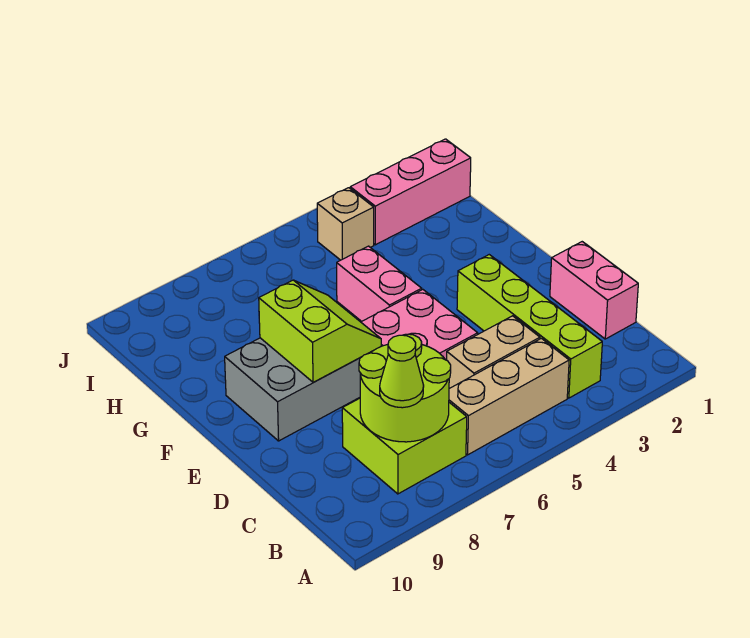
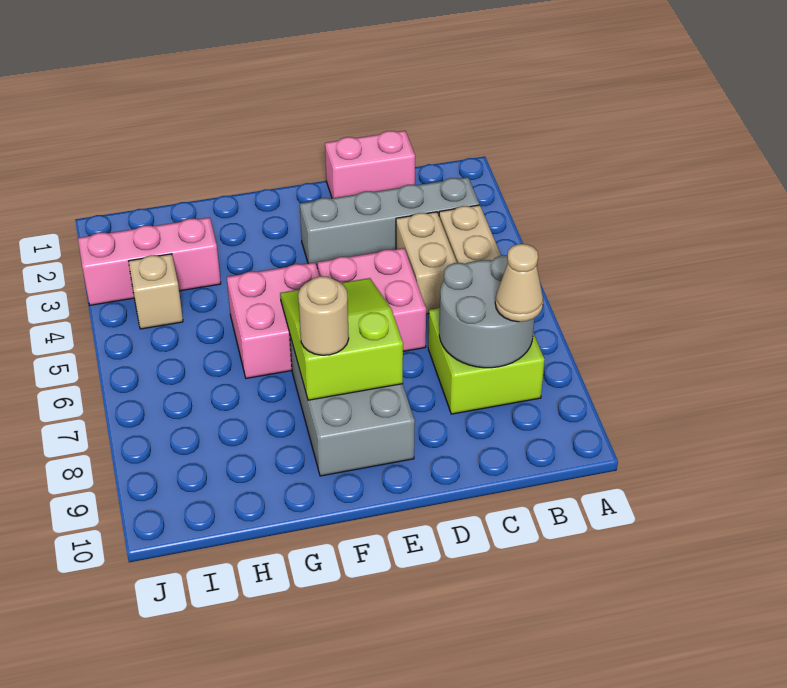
lime 1x4 brick [457,255,602,398] -> grey 1x4 brick [300,177,479,269]
lime 2x2 round brick [359,334,451,442] -> grey 2x2 round brick [439,255,534,368]
lime 1x1 cone [380,335,424,408] -> tan 1x1 cone [495,244,543,322]
lime 2x2 slope [259,280,381,383] -> lime 2x3 slope [280,278,403,400]
pink 1x2 brick [337,246,422,321] -> pink 2x2 brick [227,263,319,378]
none -> tan 1x1 round brick [298,276,349,355]
pink 1x3 brick [350,139,471,245] -> pink 1x3 brick turned to [78,217,221,305]

